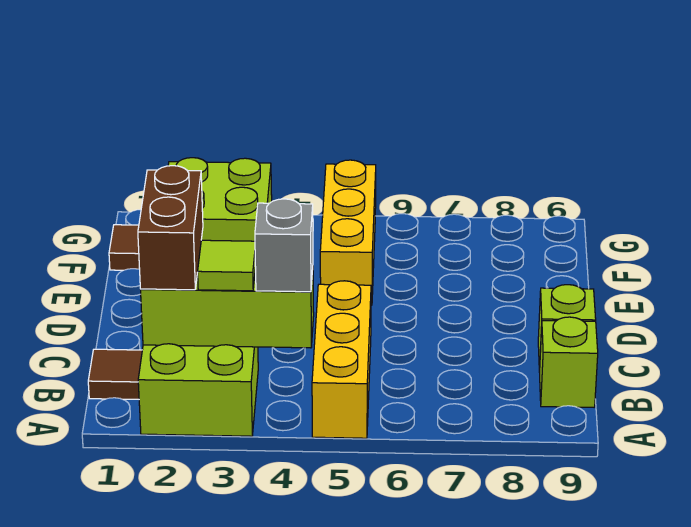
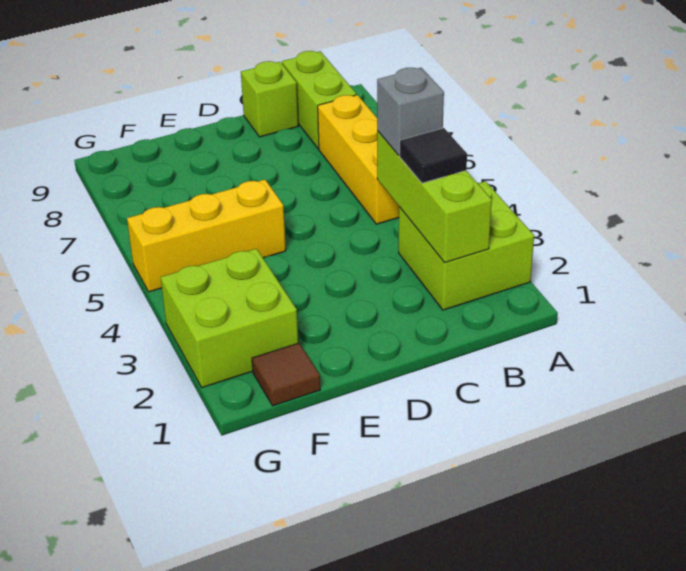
yellow 1x3 brick [312,281,371,438] -> yellow 1x3 brick turned to [318,95,399,224]
brown 1x1 tile [88,349,142,399] -> none
brown 1x2 brick [138,166,203,290] -> none
lime 1x1 tile [198,240,255,291] -> black 1x1 tile [400,128,467,183]
lime 1x1 brick [539,317,598,407] -> lime 1x2 brick [282,51,356,149]

